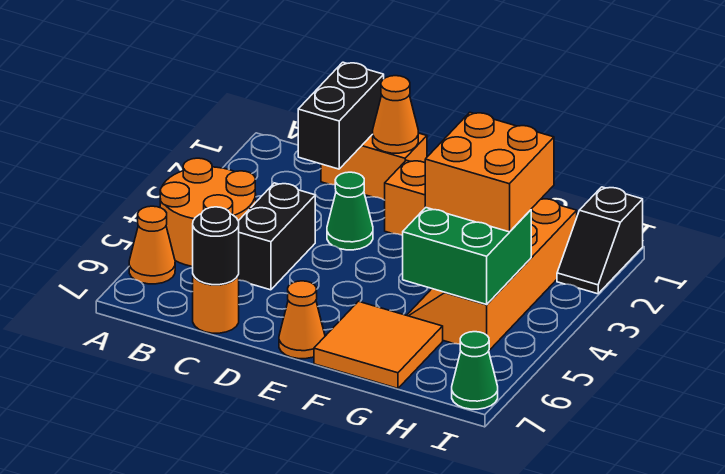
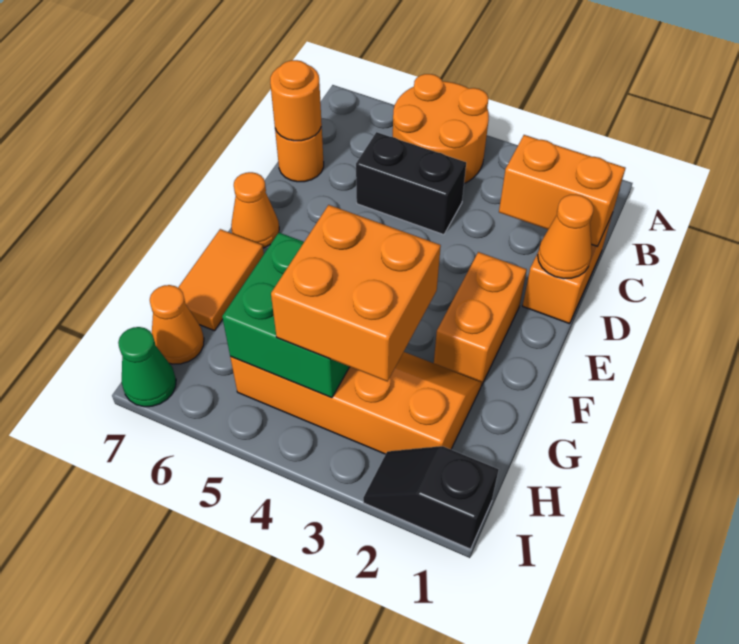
orange 1x1 cone [129,206,175,284] -> orange 1x1 cone moved to [150,285,204,364]
black 1x2 brick [298,62,384,169] -> orange 1x2 brick [499,135,625,246]
black 1x1 round brick [193,207,239,285] -> orange 1x1 round brick [270,60,321,141]
green 1x1 cone [327,172,373,250] -> none
orange 2x2 tile [314,301,443,388] -> orange 1x2 tile [178,229,264,331]

